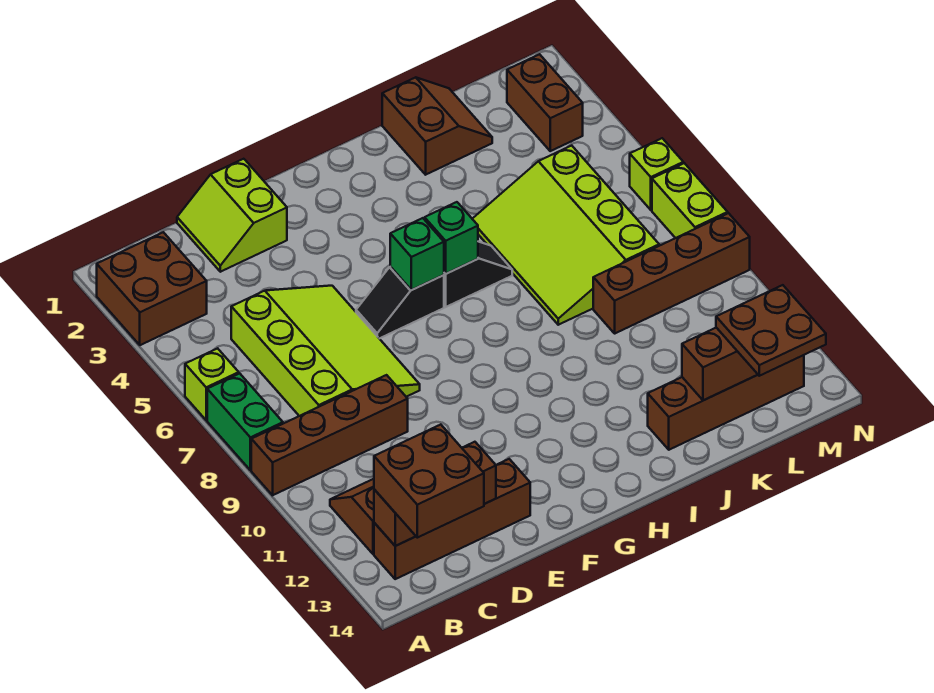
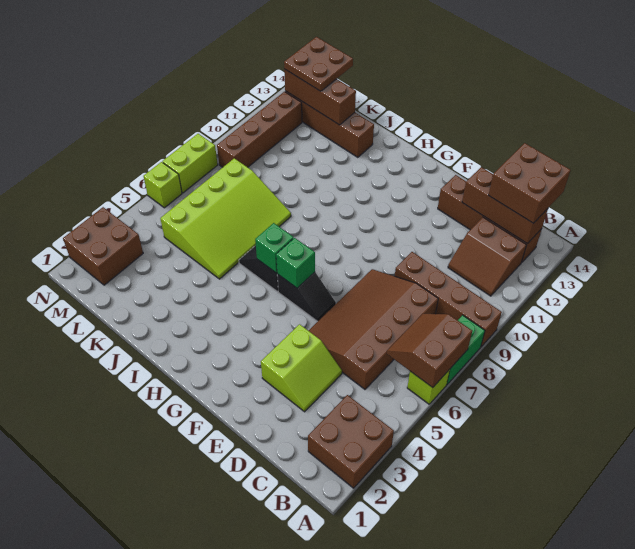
lime 3x4 slope [231,286,420,416] -> brown 3x4 slope [308,269,438,389]
lime 2x2 slope [177,159,287,272] -> lime 2x2 slope moved to [261,324,342,412]
brown 2x2 slope [382,77,492,175] -> brown 2x2 slope moved to [387,314,472,388]
brown 1x4 brick [593,213,750,333] -> brown 1x4 brick turned to [217,92,302,167]
brown 1x2 brick [507,54,583,151] -> brown 2x2 brick [63,207,143,285]

